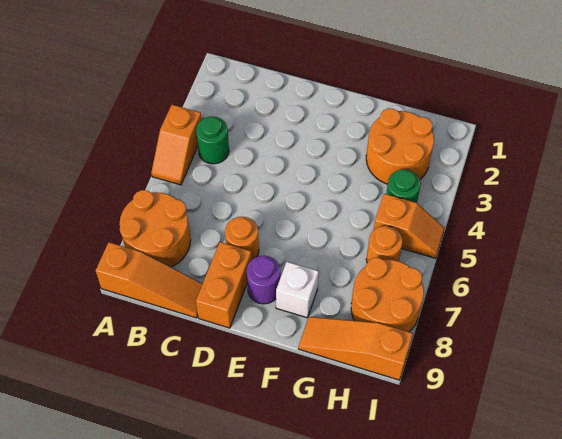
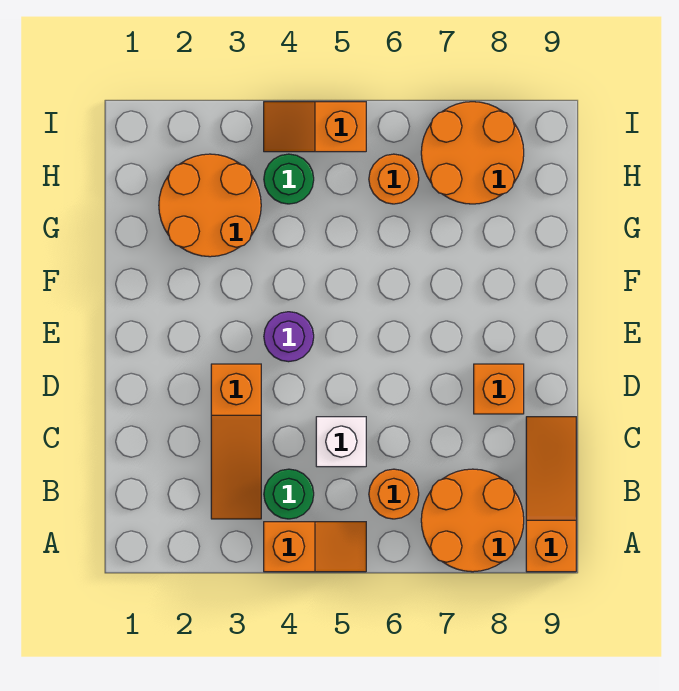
orange 1x1 round brick [225,217,259,259] -> orange 1x1 round brick moved to [369,469,419,519]
orange 1x2 brick [196,242,252,328] -> orange 1x1 brick [474,364,524,414]
purple 1x1 round brick [247,256,280,304] -> purple 1x1 round brick moved to [264,312,314,362]
white 1x1 brick [276,262,319,318] -> white 1x1 brick moved to [316,417,366,467]
orange 1x3 slope [299,317,413,380] -> orange 1x3 slope moved to [211,364,261,519]
orange 1x2 slope [374,194,445,258] -> orange 1x2 slope turned to [264,102,366,152]

